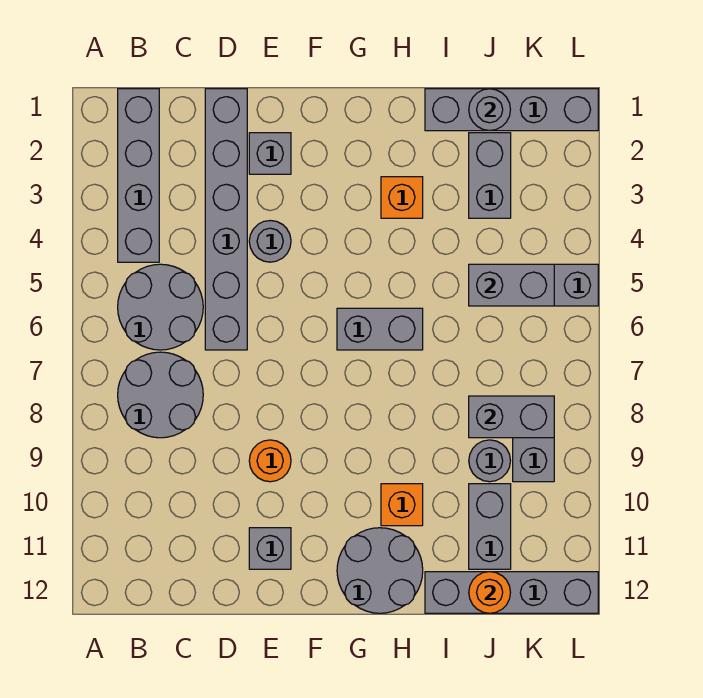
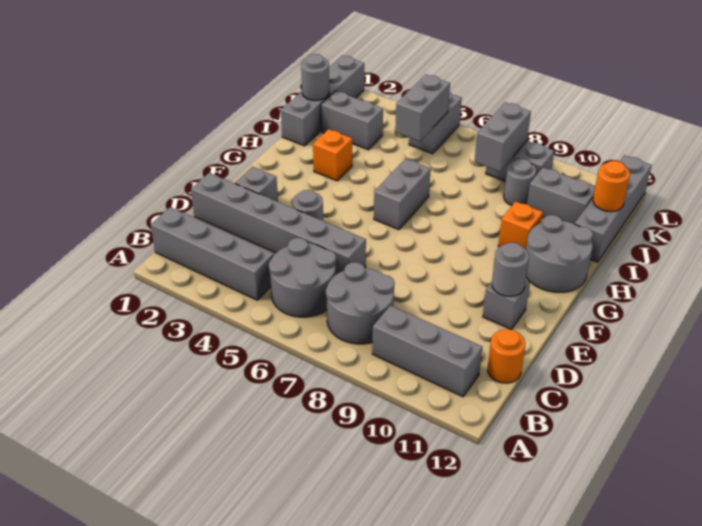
none -> grey 1x3 brick [372,305,482,397]
orange 1x1 round brick [249,440,291,482] -> orange 1x1 round brick moved to [488,329,525,383]
none -> grey 1x1 round brick [492,242,529,296]

